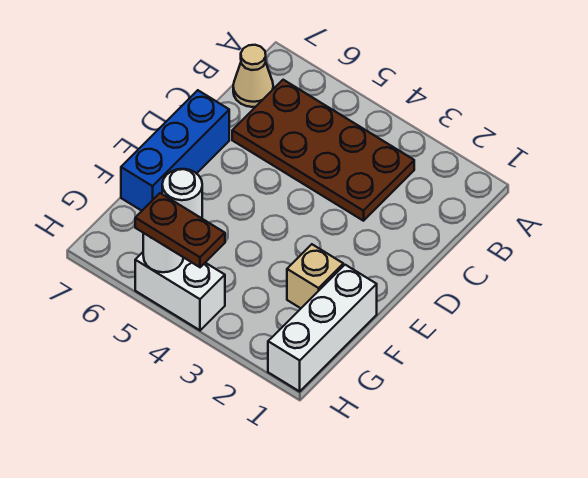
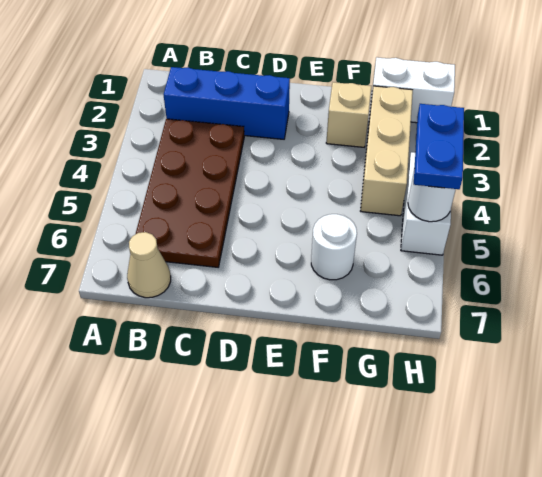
blue 1x3 brick [121,90,229,211] -> blue 1x3 brick moved to [164,67,290,139]
white 1x3 brick [268,265,377,391] -> white 1x2 brick [370,57,455,123]
none -> tan 1x3 brick [361,86,413,216]
brown 1x2 plate [135,193,225,267] -> blue 1x2 plate [414,104,464,189]

